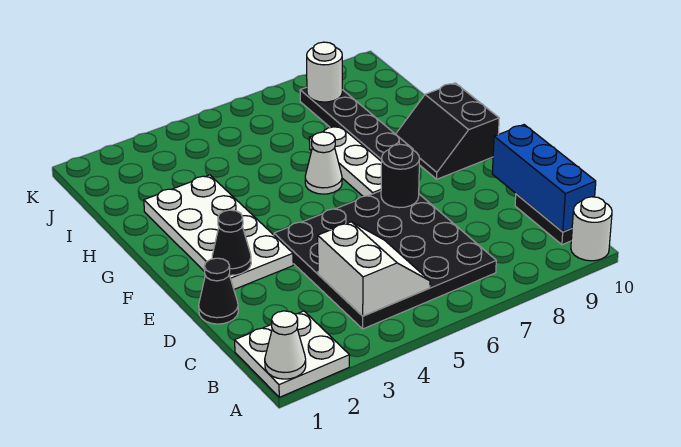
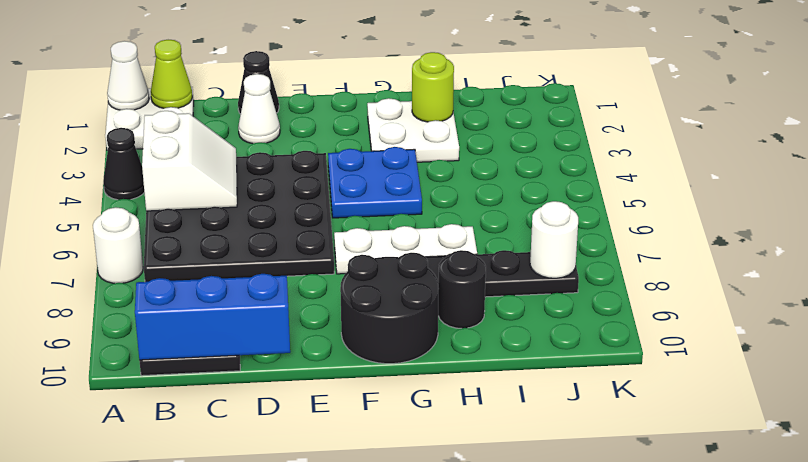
white 1x1 round brick [571,197,612,261] -> white 1x1 round brick moved to [93,207,143,283]
none -> lime 1x1 cone [151,40,192,108]
white 2x2 slope [318,222,430,316] -> white 2x2 slope turned to [142,111,237,211]
white 2x4 plate [144,175,293,289] -> white 2x2 plate [367,98,459,162]
black 1x1 cone [212,210,251,275] -> black 1x1 cone moved to [103,128,144,200]
black 1x1 round brick [381,144,420,208] -> black 1x1 round brick moved to [438,250,486,328]
none -> blue 2x2 plate [328,147,422,218]
black 2x2 slope [396,83,499,179] -> black 2x2 round brick [340,253,439,364]
white 1x1 cone [305,132,342,194] -> white 1x1 cone moved to [238,74,280,144]
none -> lime 1x1 round brick [412,52,454,122]

